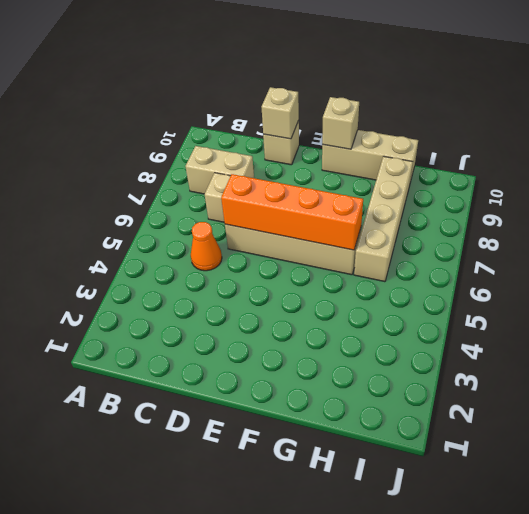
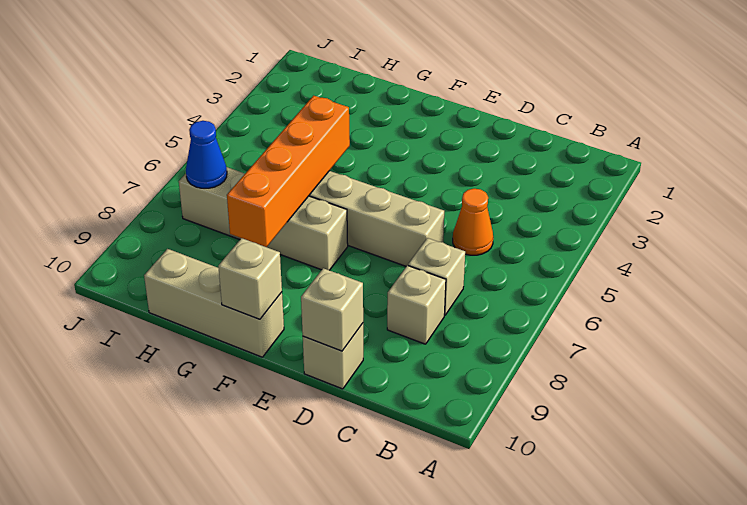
tan 1x2 brick [185,146,254,194] -> tan 1x1 brick [387,265,446,344]
orange 1x4 brick [221,174,363,250] -> orange 1x4 brick turned to [227,96,350,247]
tan 1x4 brick [354,156,413,282] -> tan 1x4 brick turned to [179,167,348,270]
none -> blue 1x1 cone [186,121,227,188]

